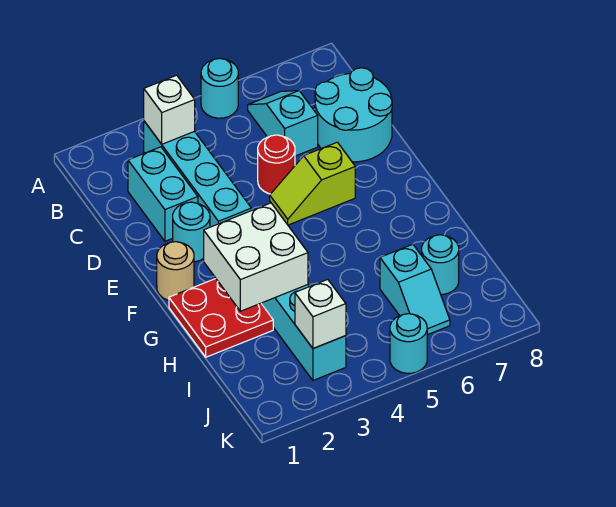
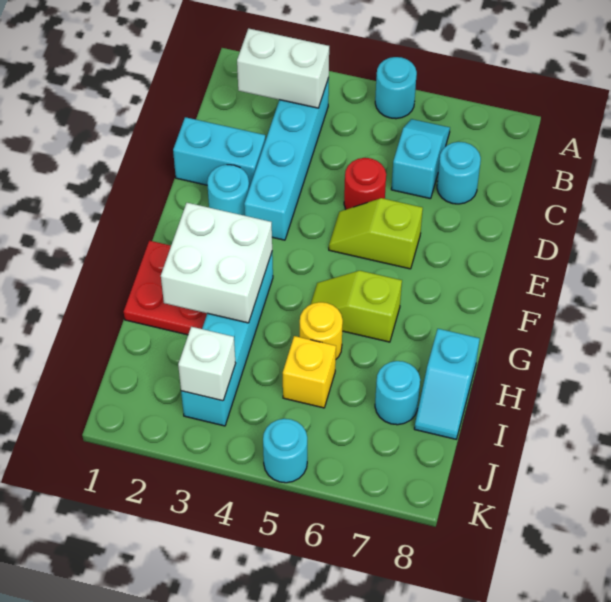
white 1x1 brick [144,75,195,144] -> white 1x2 brick [237,28,329,108]
cyan 1x2 brick [128,147,198,241] -> cyan 1x2 brick turned to [173,117,266,188]
cyan 2x2 round brick [315,68,392,162] -> cyan 1x1 round brick [437,142,481,204]
tan 1x1 round brick [157,242,194,300] -> none
none -> lime 1x2 slope [311,271,402,342]
none -> yellow 1x1 round brick [300,302,343,359]
none -> yellow 1x1 brick [283,336,336,408]
cyan 1x2 slope [380,244,450,335] -> cyan 1x2 slope moved to [414,329,480,439]

